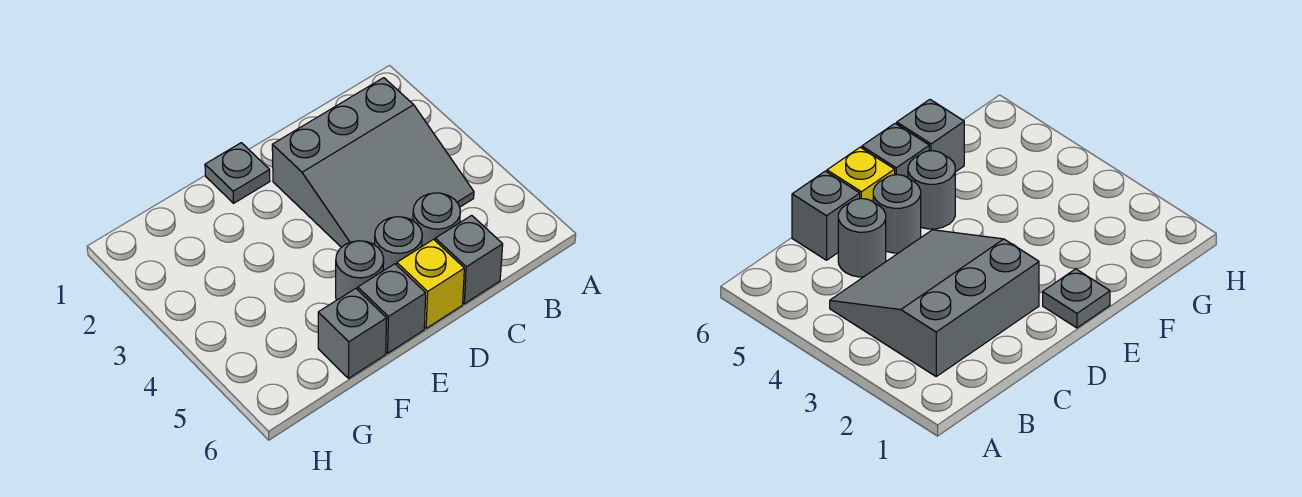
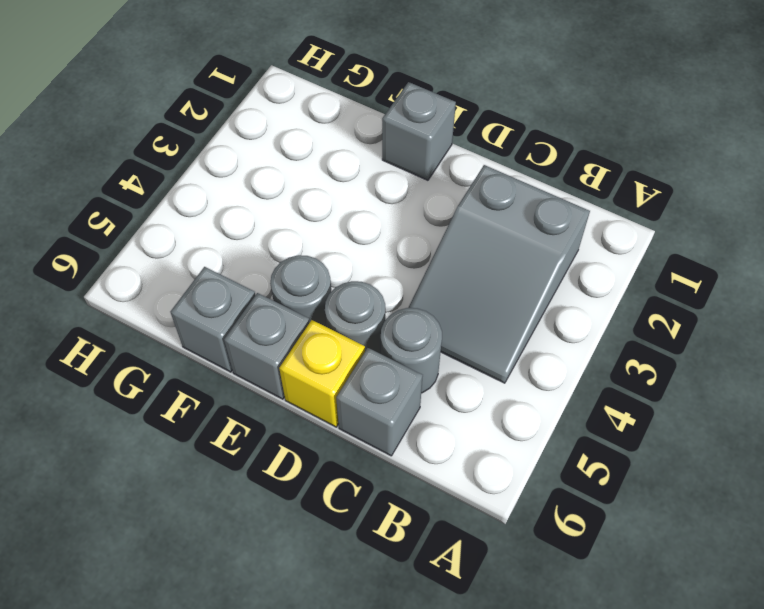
grey 3x3 slope [272,78,474,248] -> grey 2x3 slope [408,165,590,383]
grey 1x1 plate [205,143,270,203] -> grey 1x1 brick [382,82,456,180]

